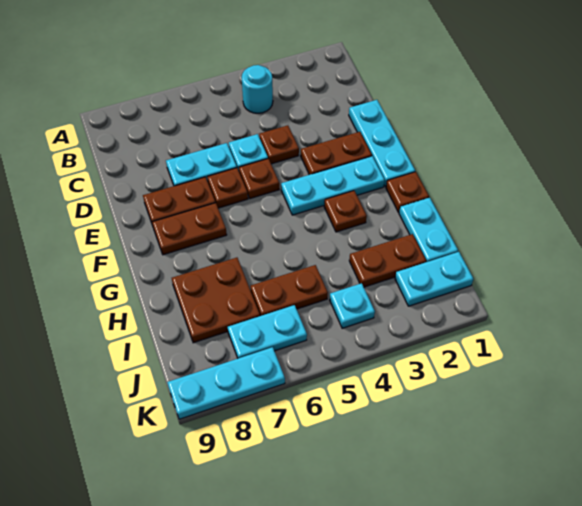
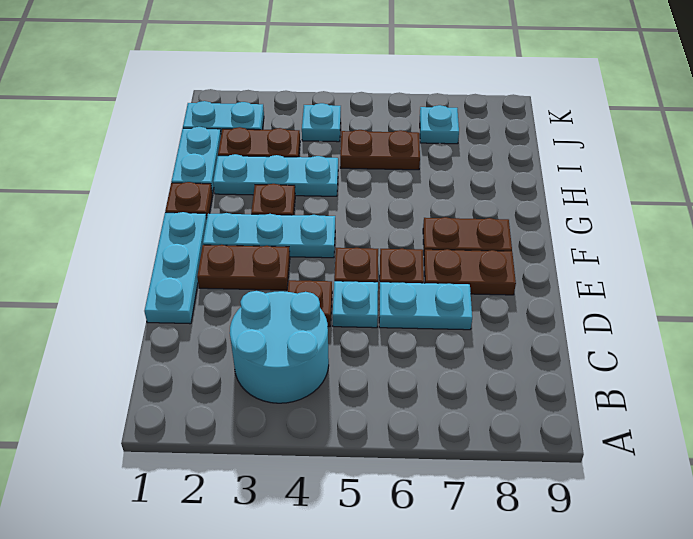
cyan 1x1 round brick [242,65,273,113] -> cyan 2x2 round brick [230,291,329,403]
brown 2x2 plate [172,258,260,343] -> none
cyan 1x2 plate [228,305,307,358] -> cyan 1x1 plate [420,105,459,144]
cyan 1x3 plate [167,347,285,419] -> cyan 1x3 plate moved to [213,154,338,196]

